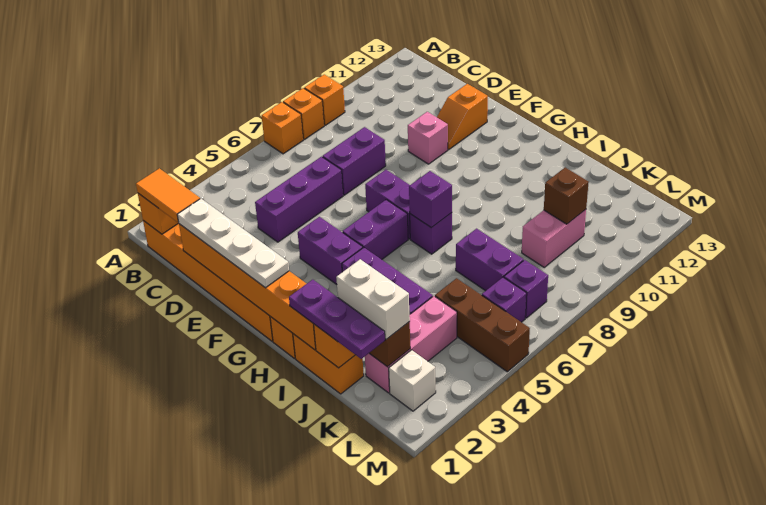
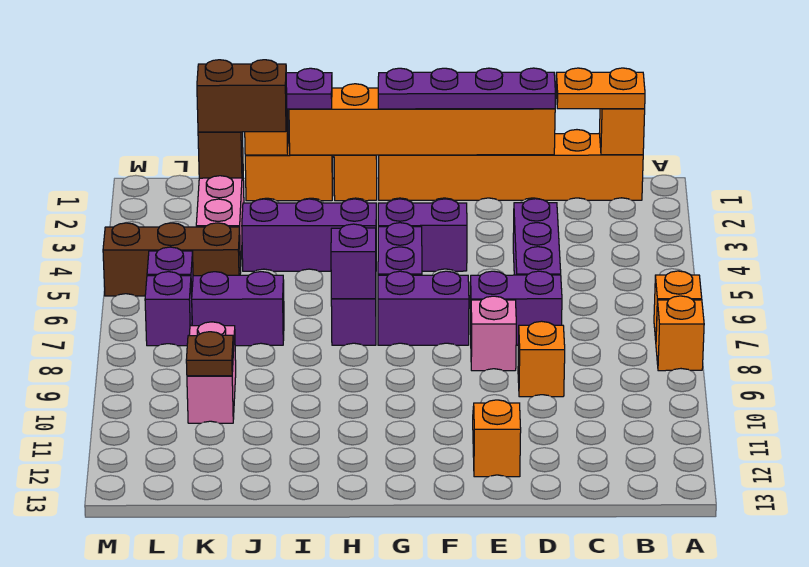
orange 1x1 brick [304,74,345,125] -> orange 1x1 brick moved to [518,321,565,397]
orange 1x2 tile [136,168,200,222] -> orange 1x2 plate [556,68,645,109]
white 1x4 plate [177,199,289,288] -> purple 1x4 plate [378,68,556,109]
purple 1x2 brick [323,127,386,195] -> purple 1x2 brick turned to [470,271,562,345]
pink 1x1 brick [408,112,448,164] -> pink 1x1 brick moved to [471,296,516,371]
white 1x2 brick [336,259,410,339] -> brown 1x2 brick [197,60,287,132]
brown 1x1 brick [544,168,589,224] -> brown 1x1 plate [186,332,233,376]
white 1x1 brick [389,350,436,411] -> none

